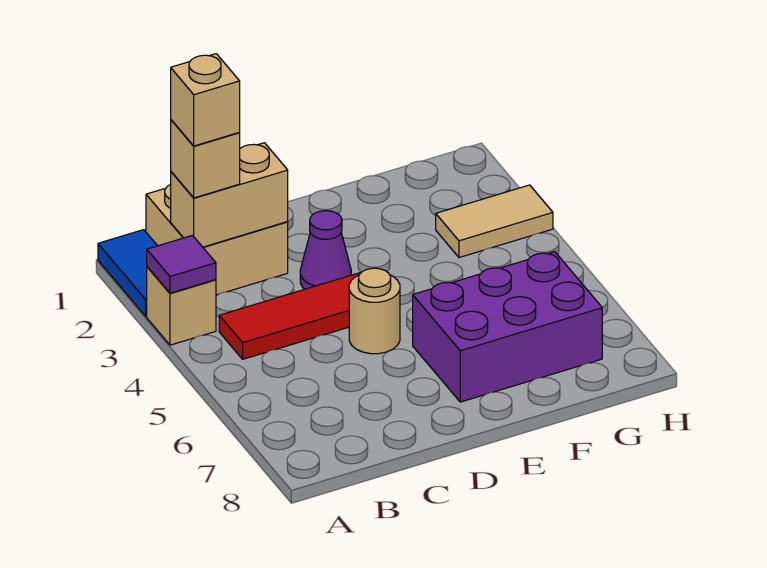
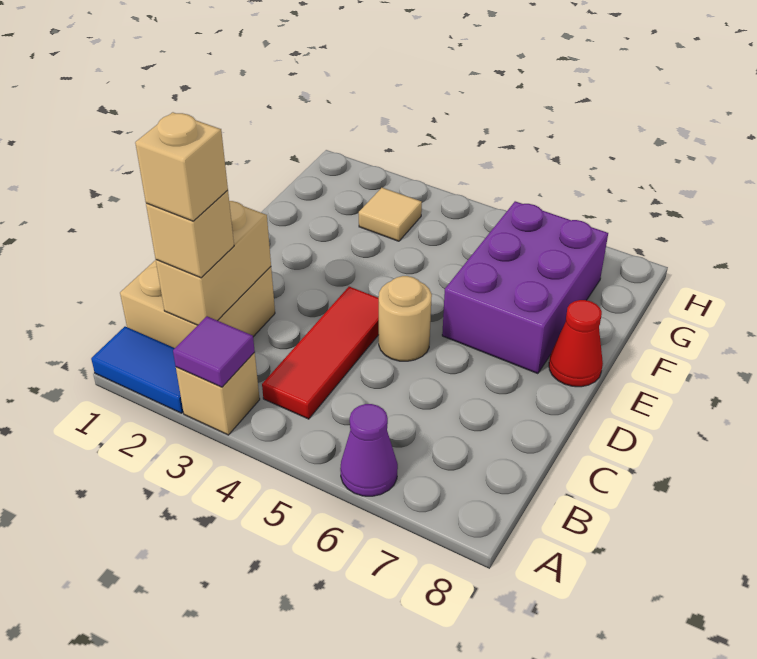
purple 1x1 cone [300,211,351,289] -> purple 1x1 cone moved to [340,404,398,496]
none -> red 1x1 cone [549,300,603,387]
tan 1x2 tile [436,185,553,258] -> tan 1x1 tile [359,188,422,241]

